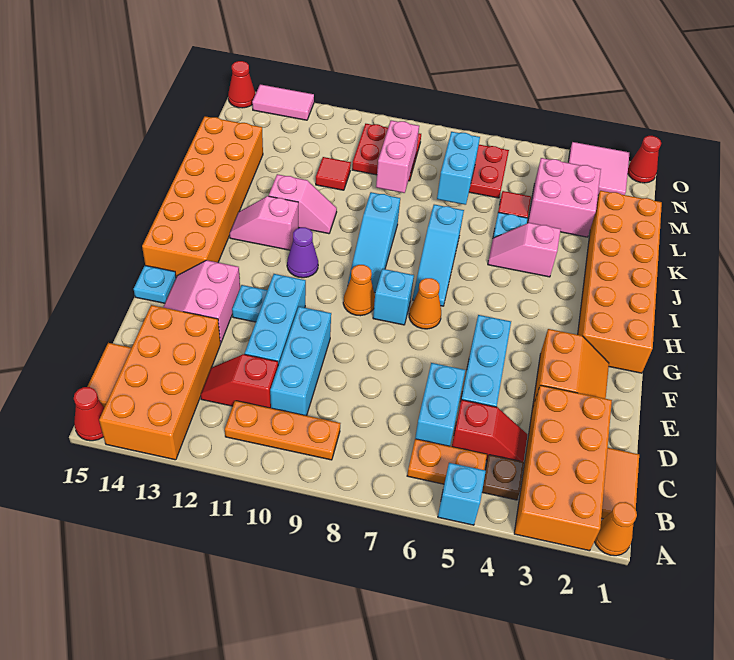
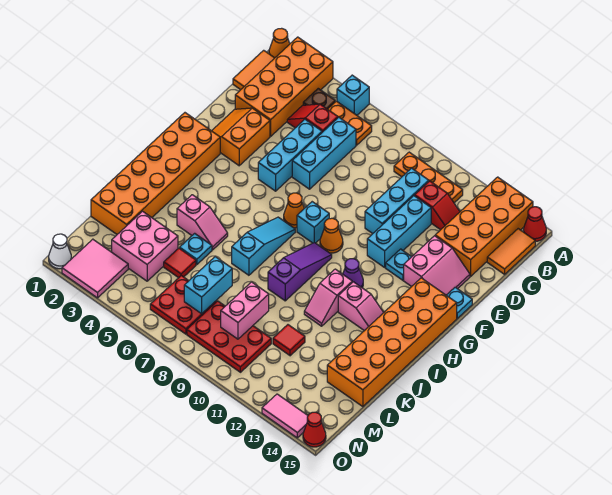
cyan 1x2 brick [415,363,465,446] -> cyan 1x3 brick [292,117,356,189]
cyan 1x3 slope [348,192,400,292] -> purple 1x3 slope [268,243,332,301]
pink 1x2 slope [269,174,337,234] -> pink 1x2 slope turned to [304,269,352,326]
red 2x2 plate [352,124,421,181] -> red 2x3 plate [187,301,271,372]
red 1x1 cone [628,136,661,183] -> white 1x1 cone [49,234,71,269]

